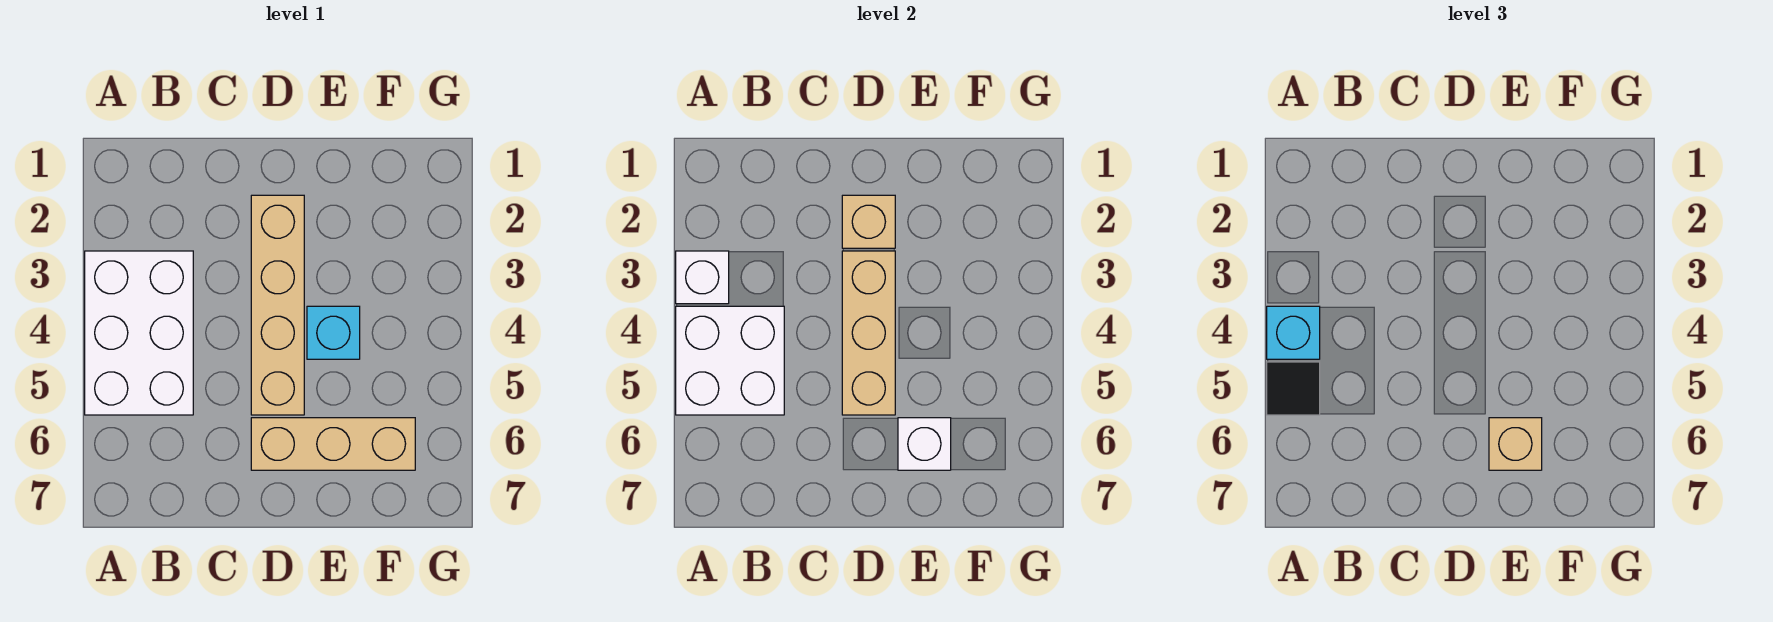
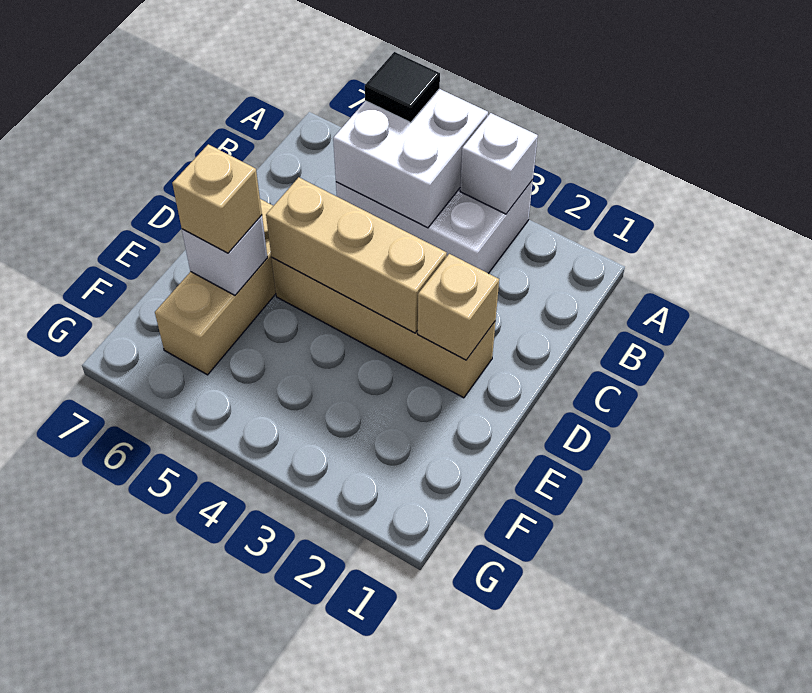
cyan 1x1 brick [1267,306,1320,359] -> none
cyan 1x1 brick [307,306,360,359] -> none

